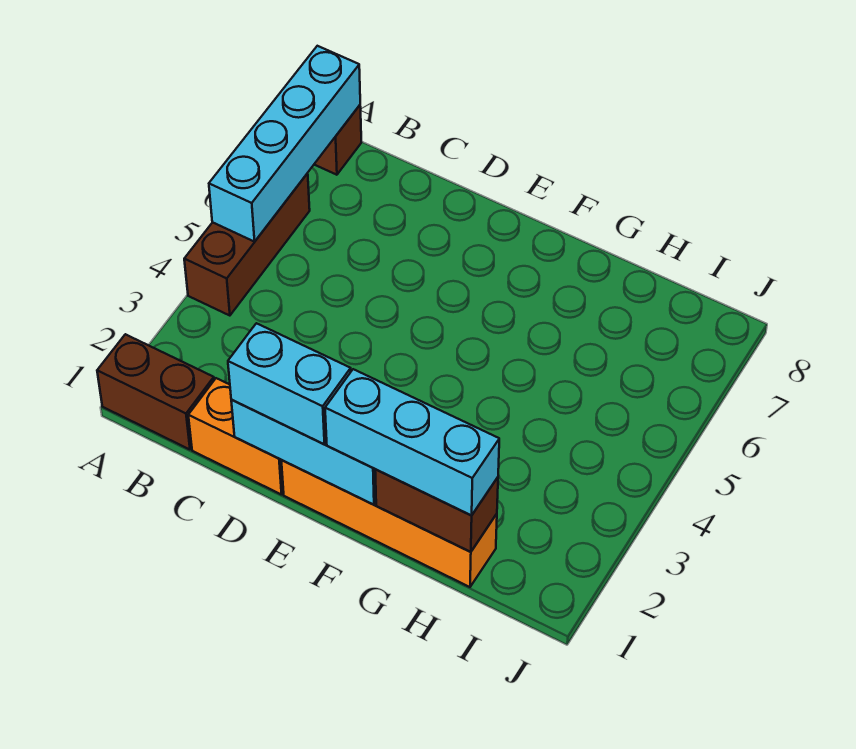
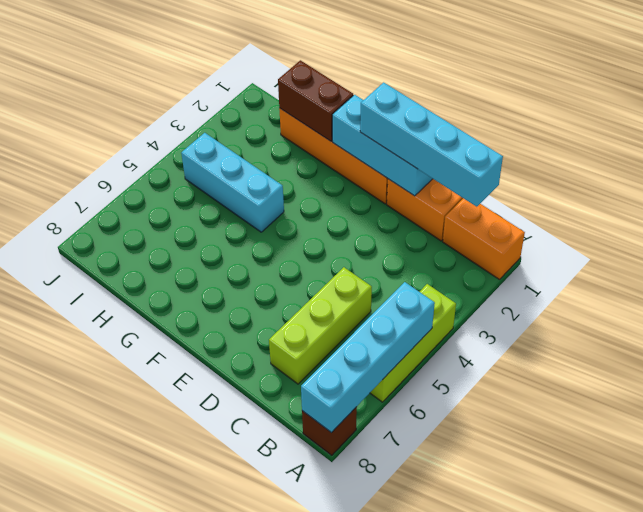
brown 1x2 brick [97,334,214,449] -> orange 1x2 brick [443,198,525,279]
brown 1x3 brick [184,173,310,316] -> lime 1x3 brick [370,284,456,402]
none -> lime 1x3 brick [269,267,372,384]
cyan 1x2 brick [228,323,351,444] -> cyan 1x4 brick [360,82,503,207]
cyan 1x3 brick [325,369,499,516] -> cyan 1x3 brick moved to [181,133,284,232]

